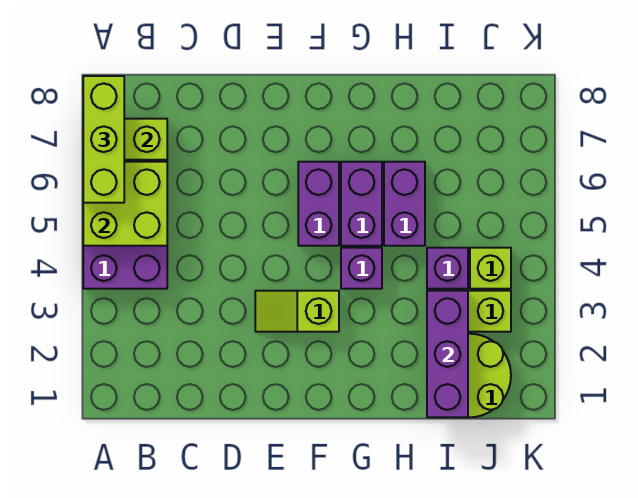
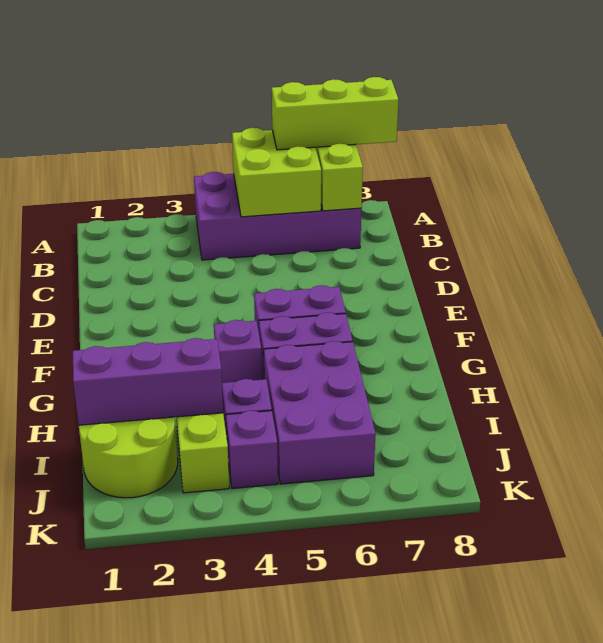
lime 1x2 slope [255,291,339,332] -> none
purple 1x2 brick [384,162,425,246] -> purple 2x3 brick [264,341,375,484]
lime 1x1 brick [470,248,511,289] -> purple 1x1 brick [226,411,278,488]

